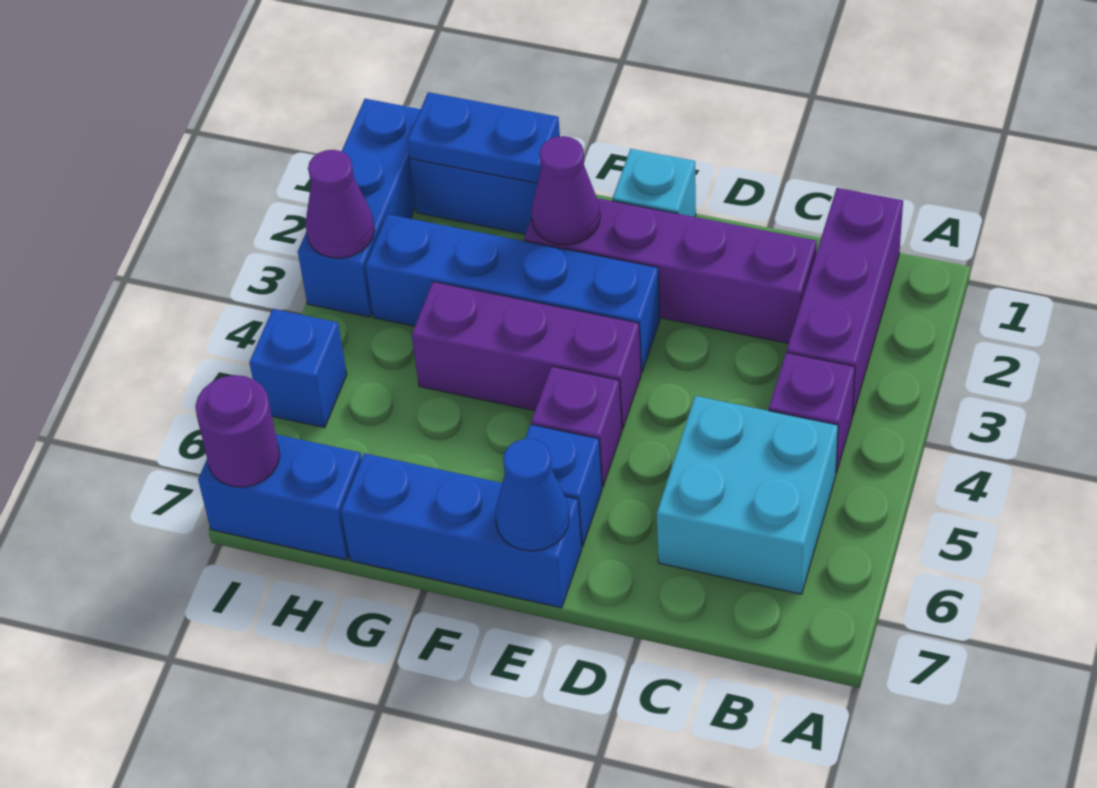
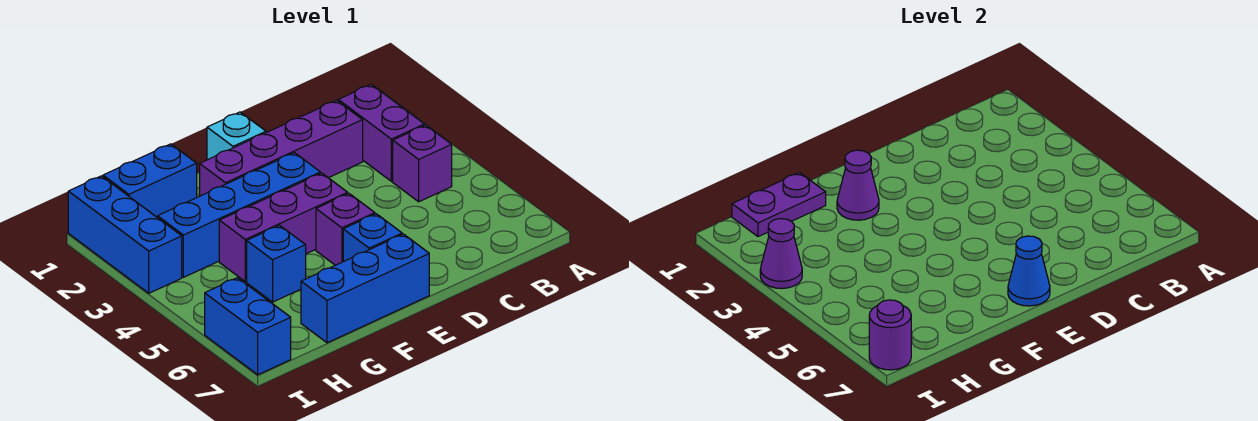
purple 1x3 brick [787,188,903,416] -> purple 1x2 brick [338,84,424,181]
cyan 2x2 brick [657,396,838,594] -> none
blue 1x2 plate [407,92,560,183] -> purple 1x2 plate [732,173,826,237]
blue 1x2 brick [198,434,362,560] -> blue 1x2 brick turned to [205,278,291,375]
blue 1x1 brick [249,309,347,428] -> blue 1x1 brick moved to [247,225,306,302]

